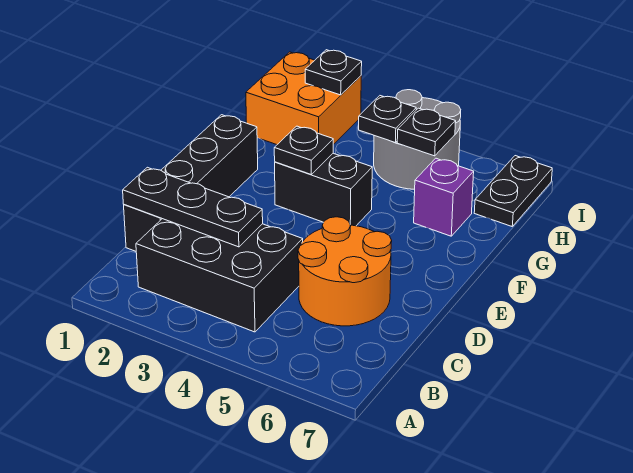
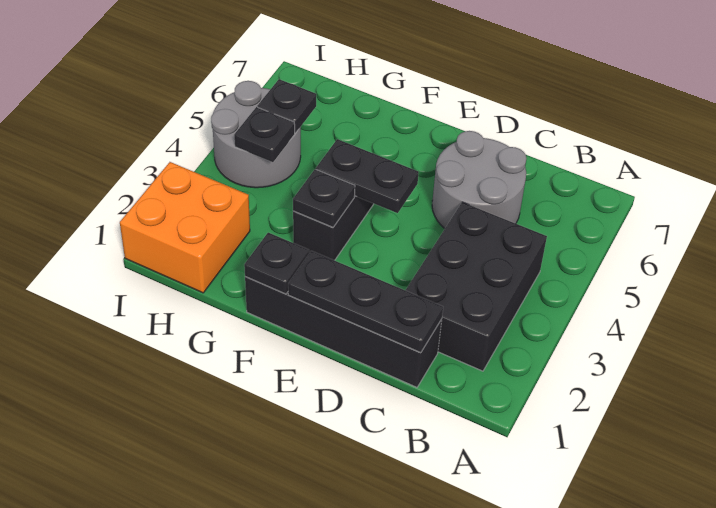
black 1x3 plate [123,167,263,247] -> black 1x3 plate turned to [288,251,443,353]
orange 2x2 round brick [298,217,392,326] -> grey 2x2 round brick [432,131,527,228]
purple 1x1 brick [414,158,474,236] -> none
black 1x2 plate [474,156,552,226] -> black 1x2 plate moved to [316,139,419,213]
black 1x1 plate [305,50,362,95] -> black 1x1 plate moved to [244,233,309,294]

